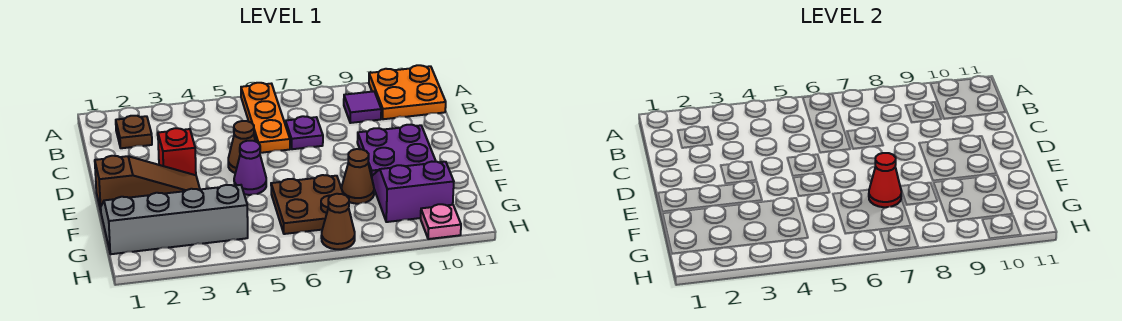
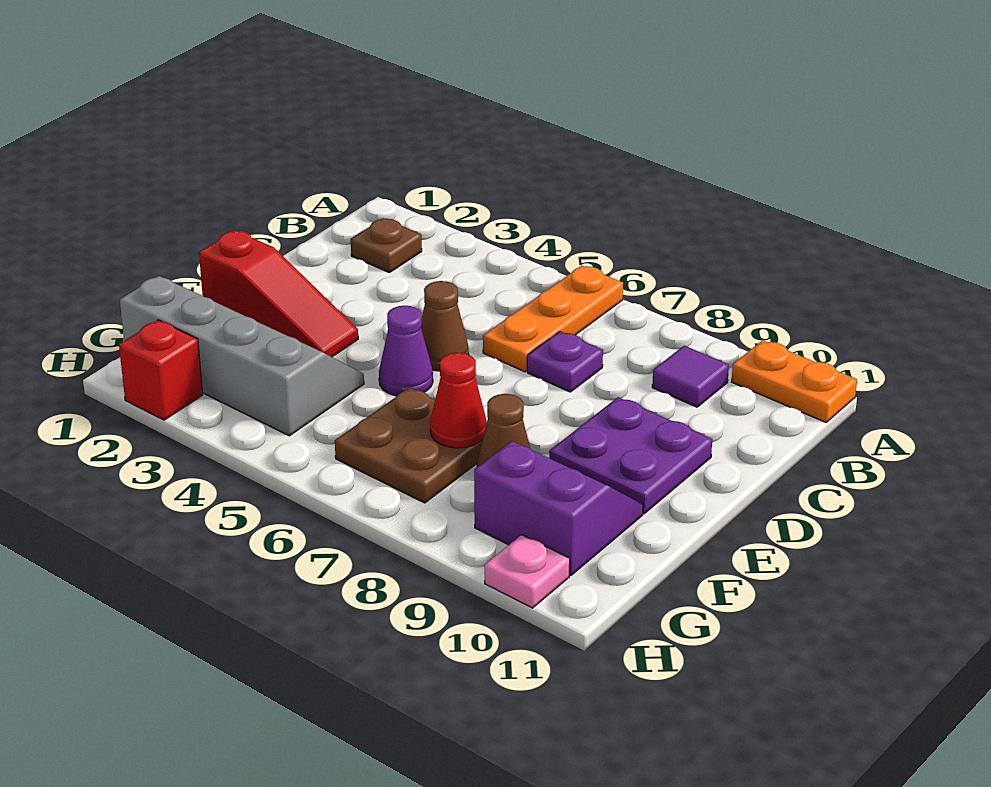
orange 2x2 plate [369,65,446,119] -> orange 1x2 plate [732,340,857,422]
red 1x1 brick [158,128,196,175] -> red 1x1 brick moved to [119,320,203,420]
brown 1x3 slope [95,156,200,211] -> red 1x3 slope [199,230,358,357]
brown 1x1 cone [321,194,355,249] -> none

